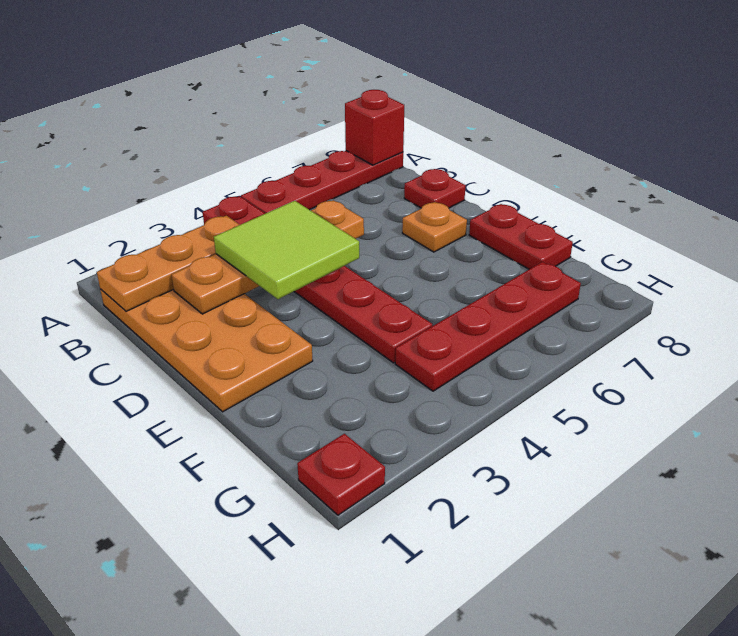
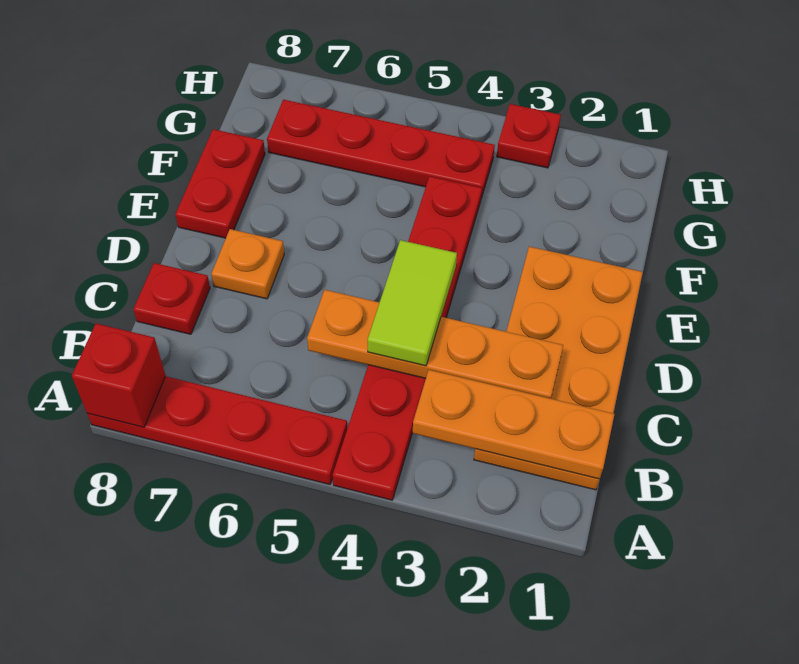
lime 2x2 tile [214,201,359,299] -> lime 1x2 tile [367,240,457,366]
red 1x1 plate [297,434,385,515] -> red 1x1 plate moved to [497,104,561,168]

